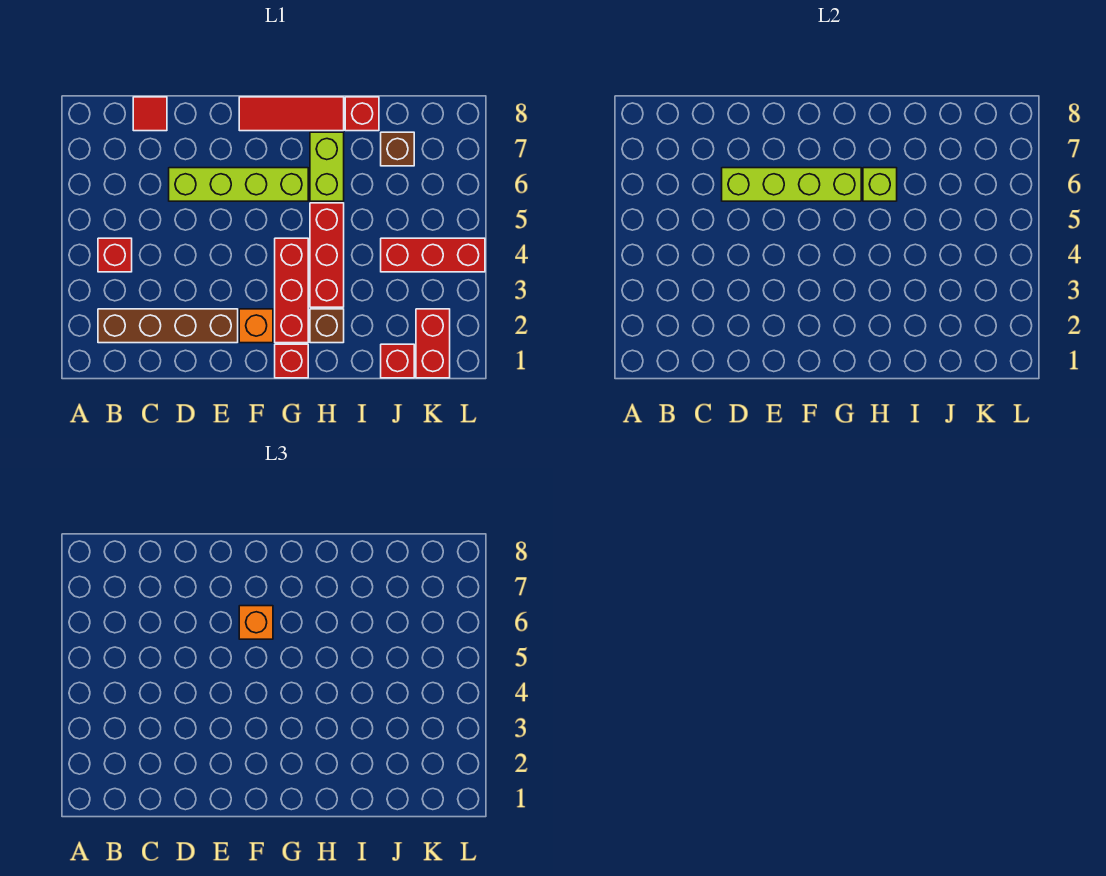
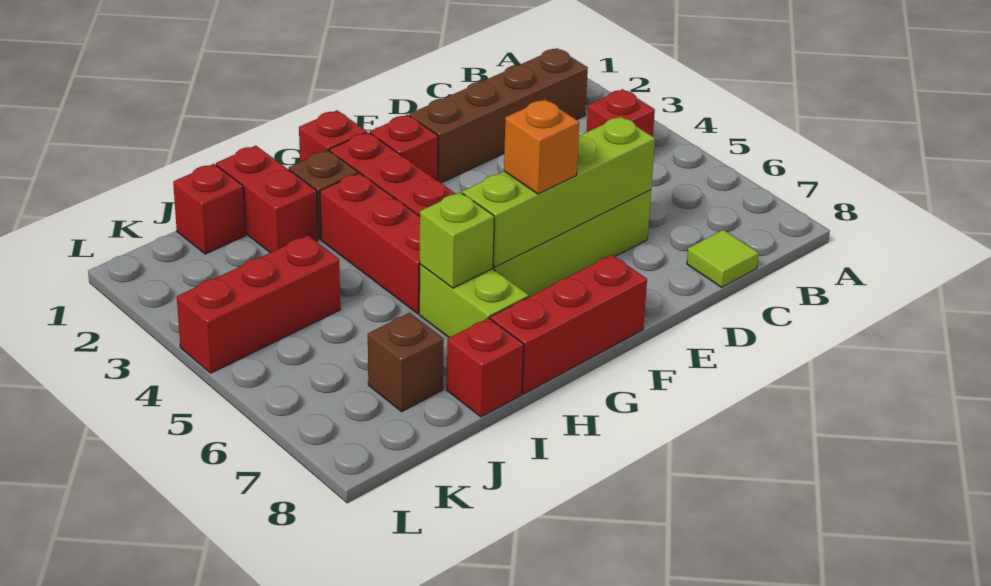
red 1x1 tile [133,97,167,131] -> lime 1x1 tile [687,230,759,287]
orange 1x1 brick [239,309,273,343] -> red 1x1 brick [370,115,438,180]
red 1x3 tile [239,97,344,131] -> red 1x3 brick [490,255,647,394]
red 1x2 brick [416,309,450,378] -> red 1x2 brick moved to [216,146,318,253]

